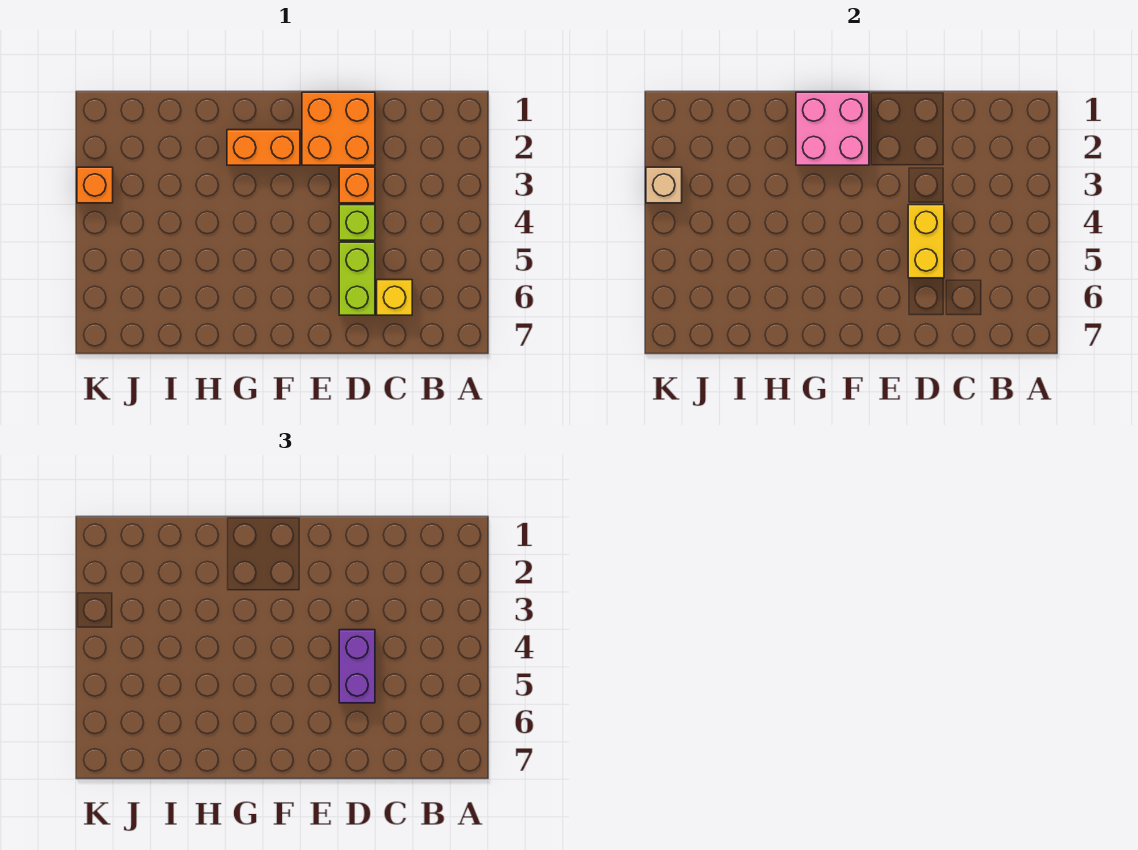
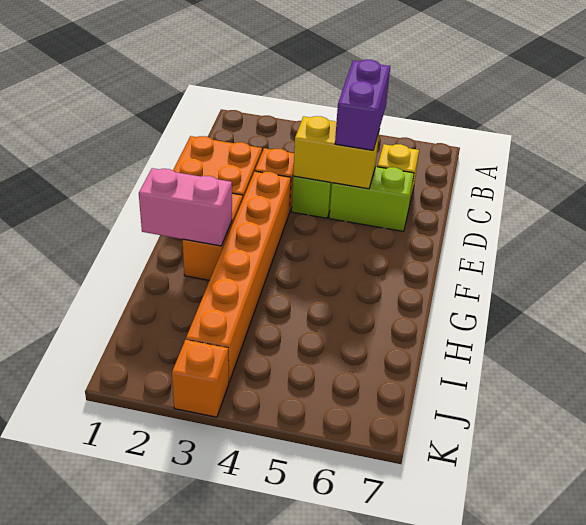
purple 1x2 brick [339,630,375,703] -> purple 1x2 brick turned to [335,60,390,150]
none -> orange 1x6 brick [186,171,291,382]
pink 2x2 brick [796,92,869,165] -> pink 1x2 brick [139,168,232,246]
tan 1x1 brick [646,167,682,203] -> none

